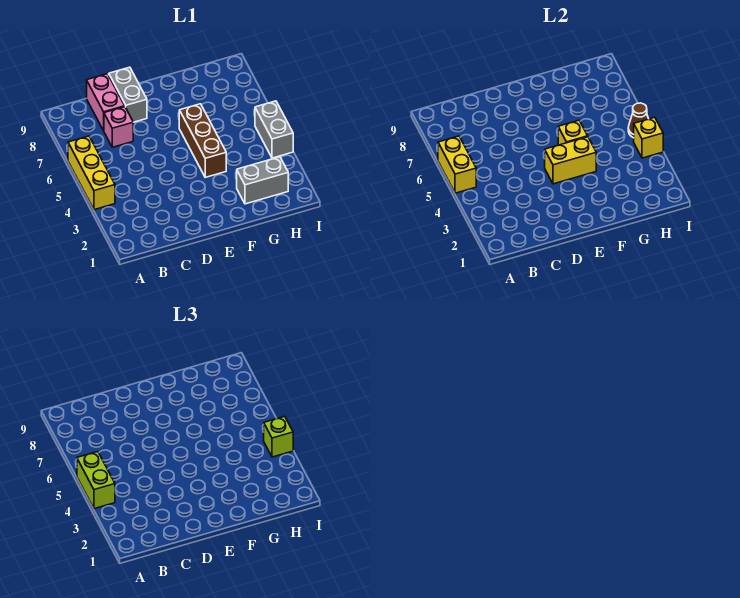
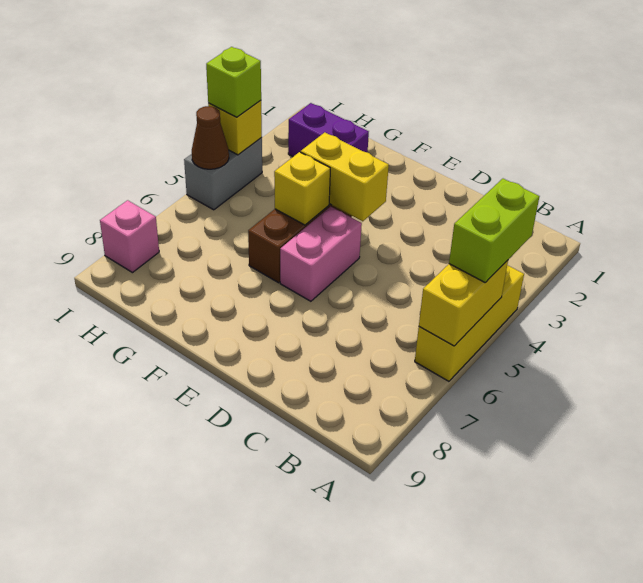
pink 1x1 brick [104,107,133,147] -> pink 1x1 brick moved to [100,200,159,273]
pink 1x2 brick [87,74,125,131] -> pink 1x2 brick moved to [280,207,362,301]
grey 1x2 brick [109,67,147,122] -> none
grey 1x2 brick [237,157,288,204] -> purple 1x2 brick [288,103,369,157]

